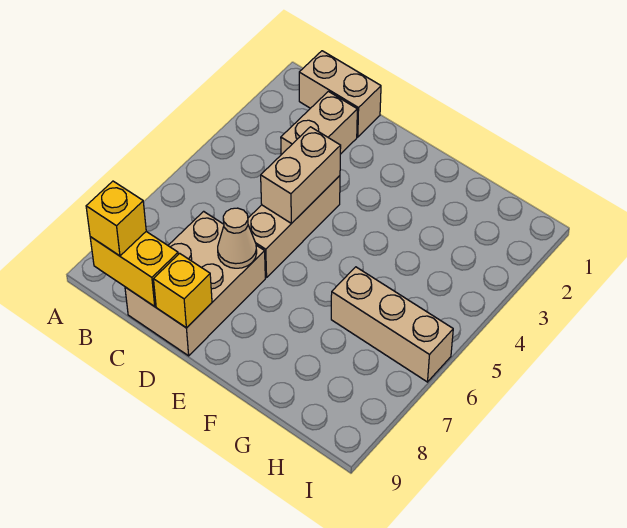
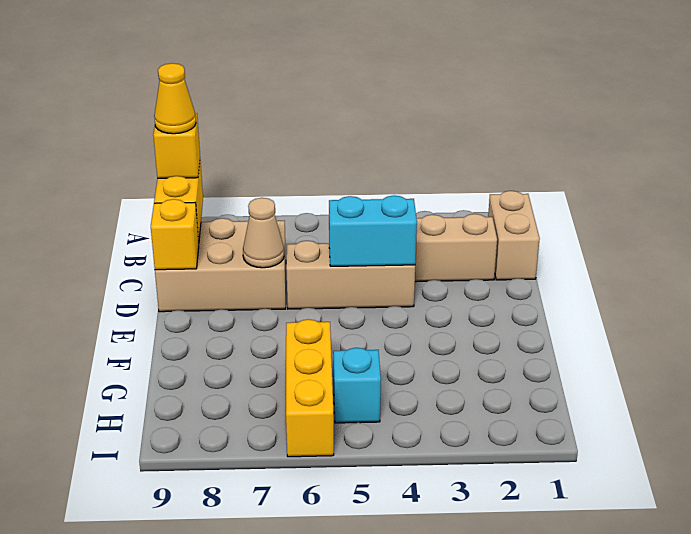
none -> yellow 1x1 cone [154,63,196,134]
tan 1x2 brick [261,127,341,224] -> cyan 1x2 brick [329,196,417,266]
tan 1x3 brick [331,267,453,382] -> yellow 1x3 brick [286,319,334,457]
none -> cyan 1x1 brick [333,348,381,423]

